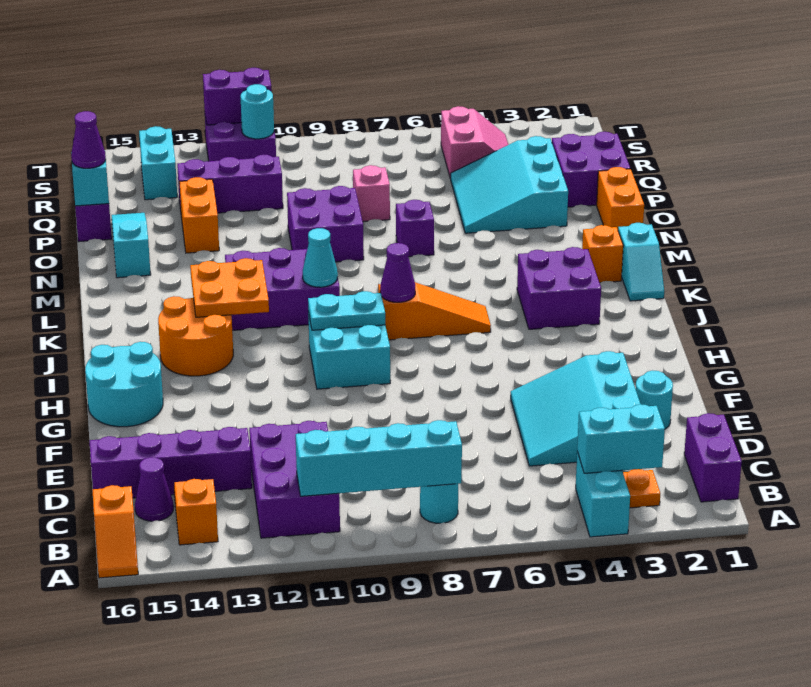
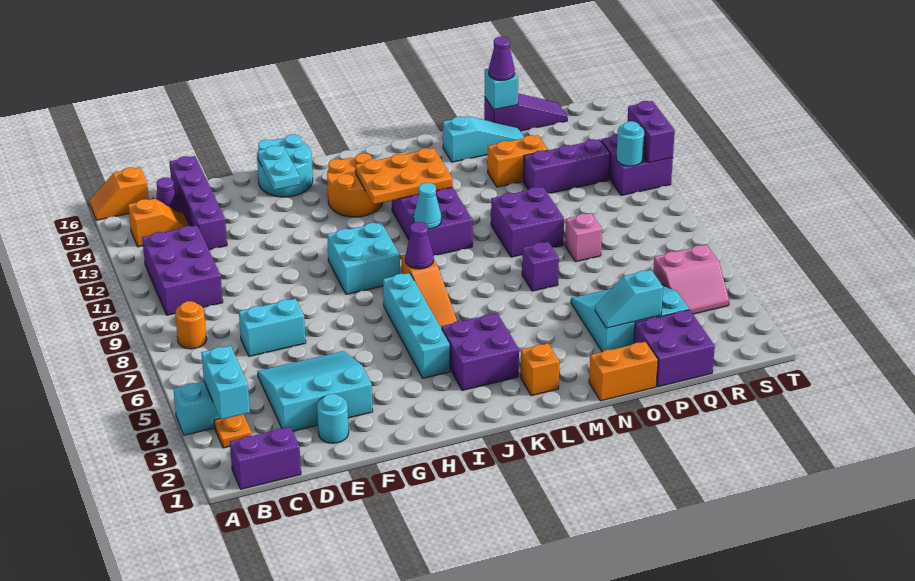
cyan 1x1 round brick [420,484,458,523] -> orange 1x1 round brick [175,301,207,349]
cyan 1x4 brick [296,420,462,496] -> cyan 1x4 brick moved to [383,273,450,378]
purple 2x3 brick [249,421,340,538] -> purple 2x3 brick turned to [142,225,223,315]
cyan 1x2 plate [308,291,385,330] -> cyan 1x2 plate moved to [258,145,300,190]
orange 2x2 plate [190,258,269,317] -> orange 2x3 plate [355,148,453,204]
cyan 1x2 slope [618,223,664,301] -> cyan 1x2 slope moved to [595,270,663,328]
purple 1x3 brick [177,155,283,213] -> purple 1x3 brick turned to [523,139,610,193]
cyan 1x2 brick [139,126,177,200] -> cyan 1x2 brick moved to [239,299,306,356]

